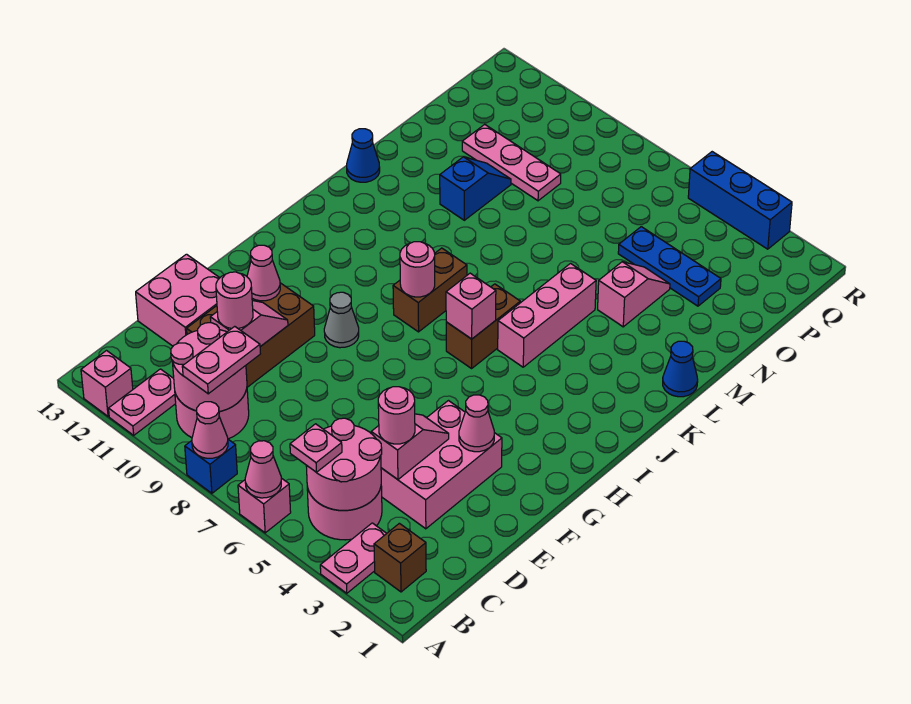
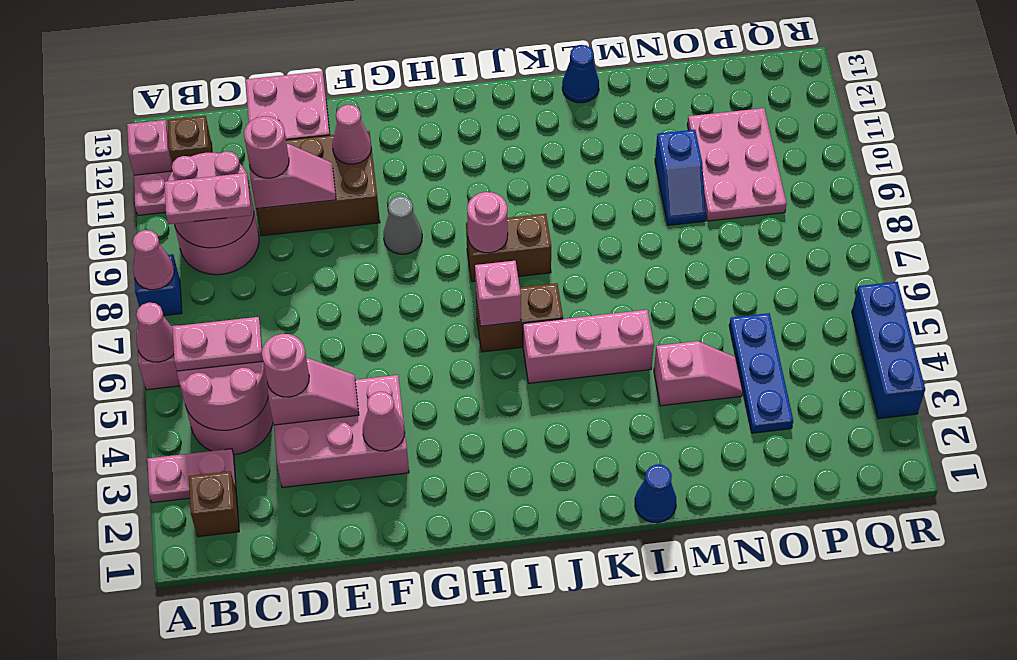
pink 1x1 plate [290,424,342,472] -> pink 1x2 plate [172,317,263,371]
none -> brown 1x1 brick [167,116,212,164]
blue 1x2 slope [440,157,511,220] -> blue 1x2 slope turned to [655,130,706,225]
pink 1x3 plate [462,124,561,201] -> pink 2x3 plate [687,108,787,221]

